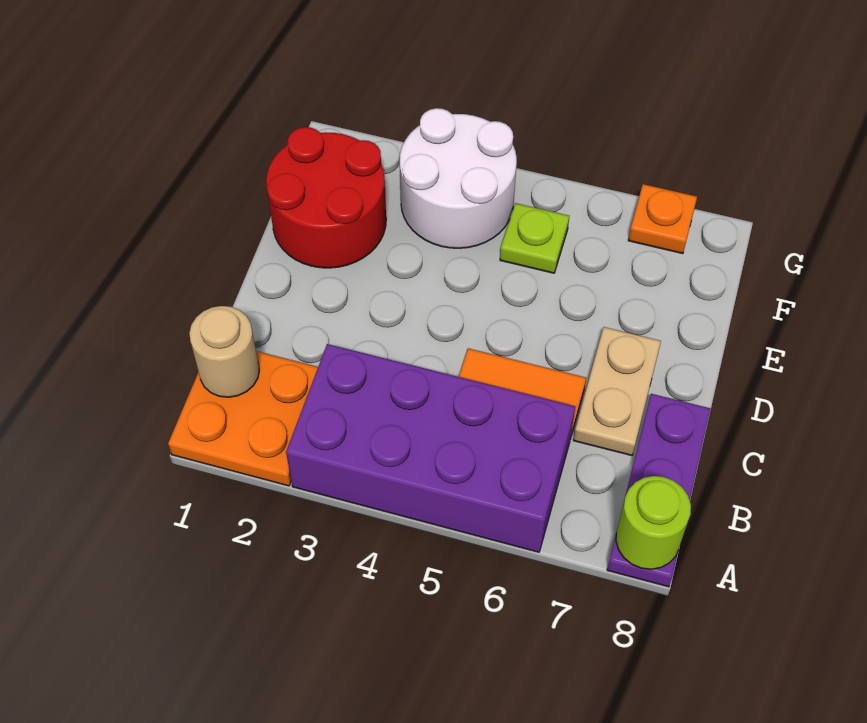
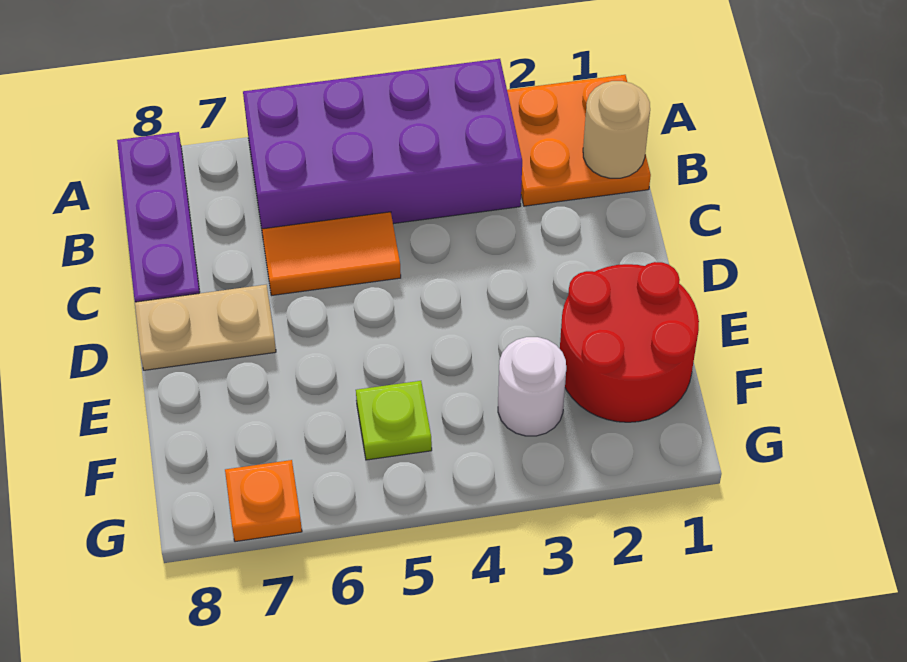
lime 1x1 round brick [616,476,691,569] -> none
tan 1x2 plate [573,327,661,456] -> tan 1x2 plate turned to [135,285,276,370]
white 2x2 round brick [400,108,517,248] -> white 1x1 round brick [498,337,566,436]

